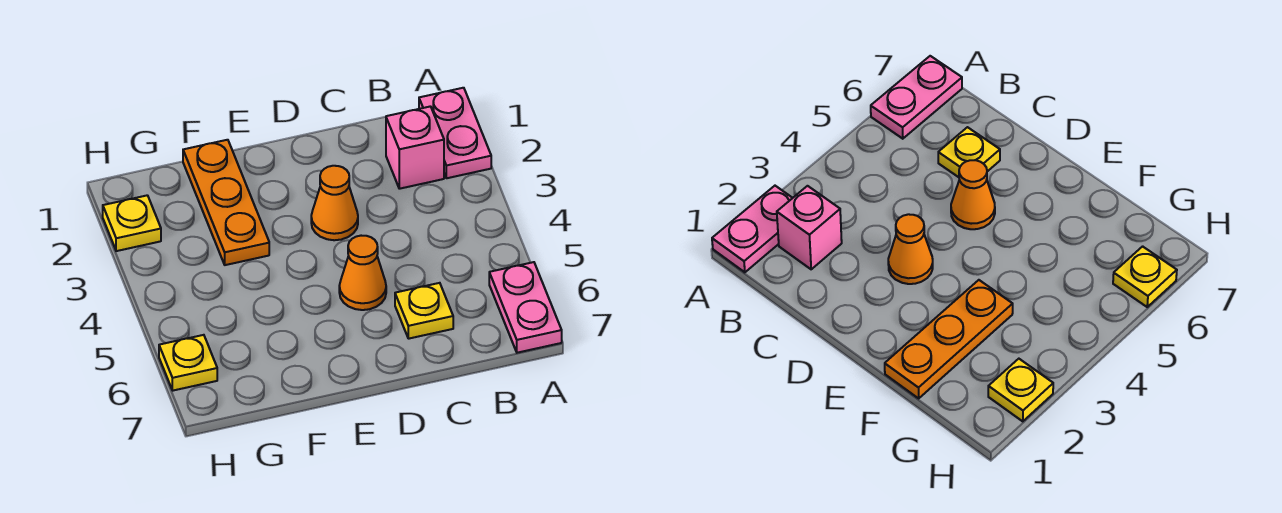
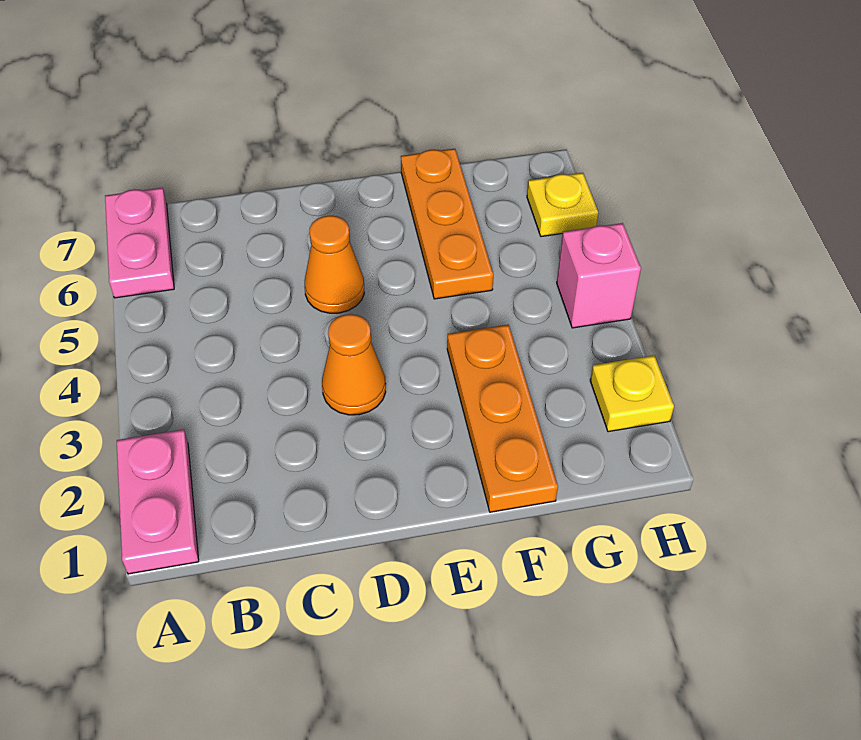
pink 1x1 brick [386,106,444,189] -> pink 1x1 brick moved to [557,223,641,328]
yellow 1x1 plate [395,283,453,339] -> none
none -> orange 1x3 plate [401,149,493,299]

